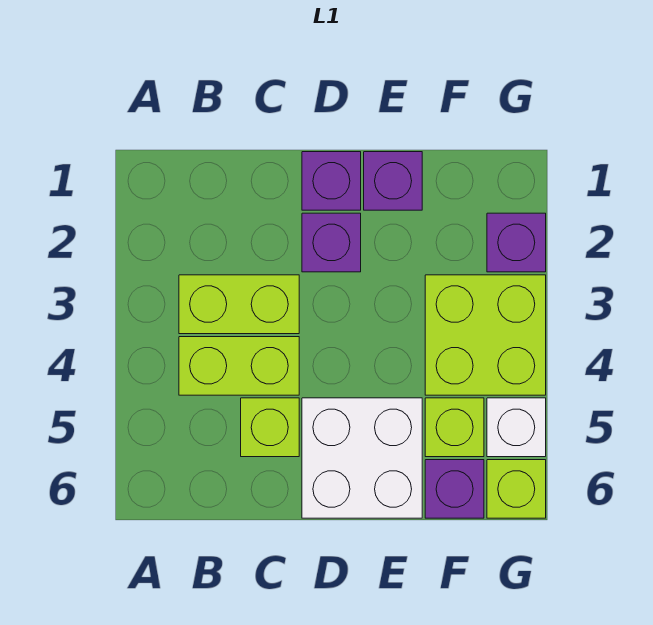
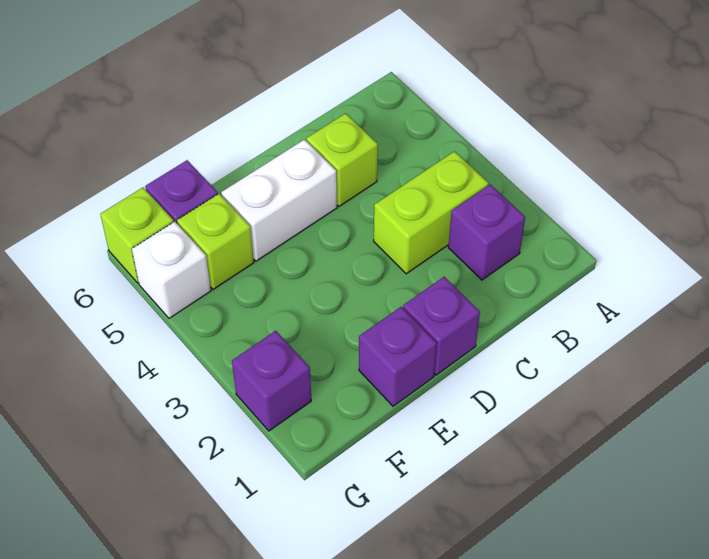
lime 1x2 brick [179,337,299,395] -> none
purple 1x1 brick [302,213,361,272] -> purple 1x1 brick moved to [448,184,525,280]
white 2x2 brick [302,398,422,518] -> white 1x2 brick [221,140,337,261]
lime 2x2 brick [425,275,546,395] -> none

